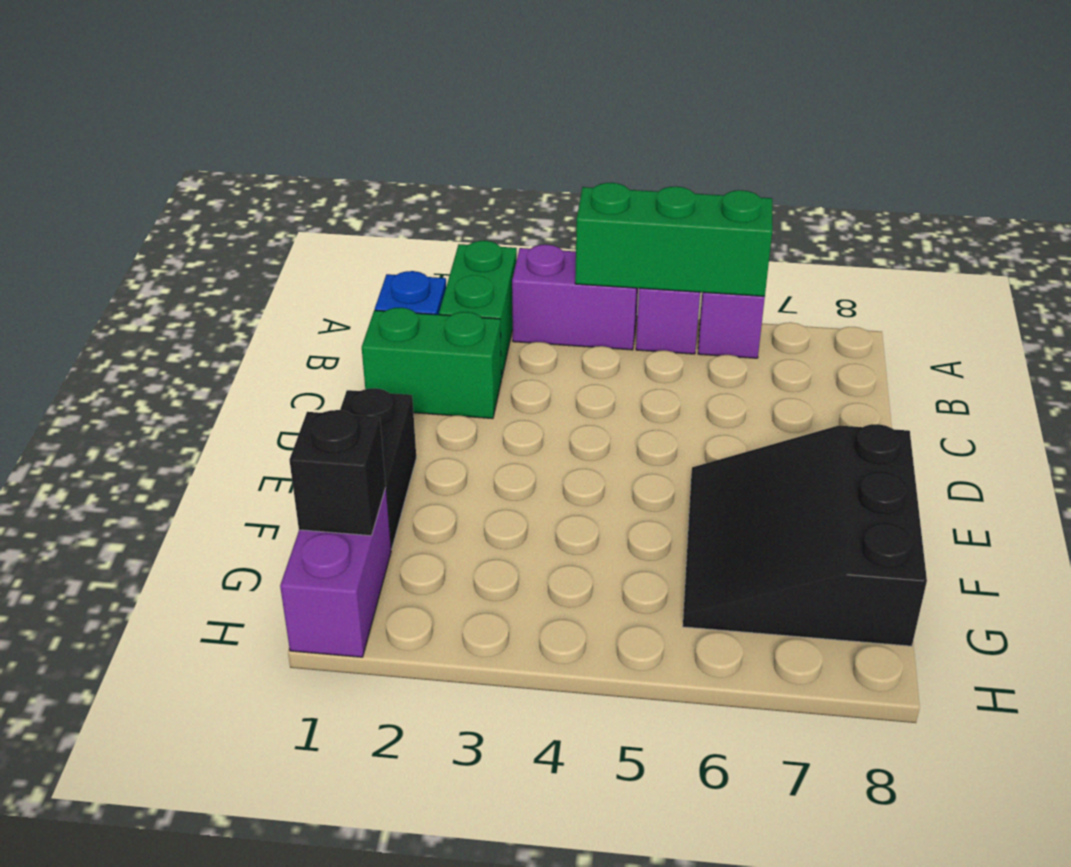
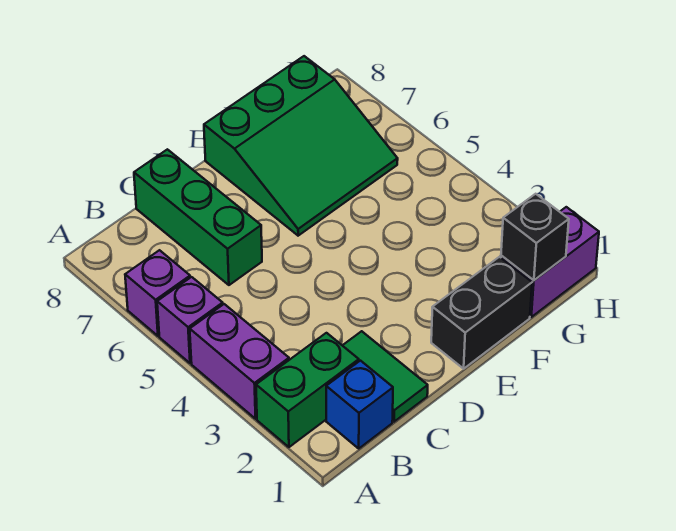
green 1x3 brick [575,183,772,296] -> green 1x3 brick moved to [134,149,262,285]
green 1x2 brick [362,308,501,419] -> green 1x2 tile [342,331,428,422]
black 3x3 slope [683,424,927,646] -> green 3x3 slope [204,56,398,236]

